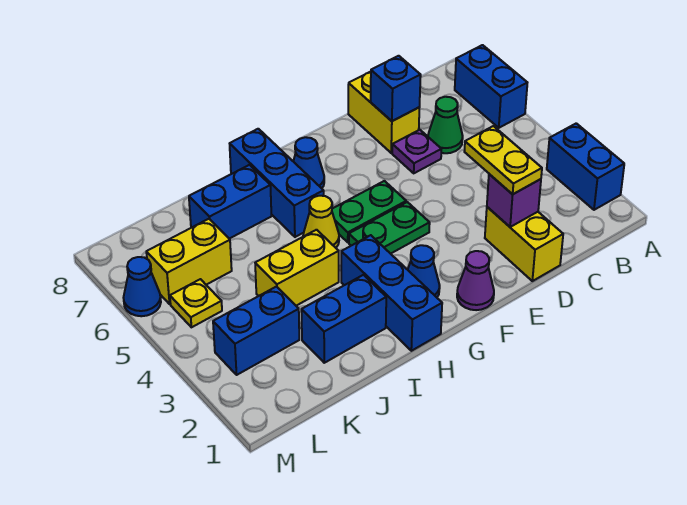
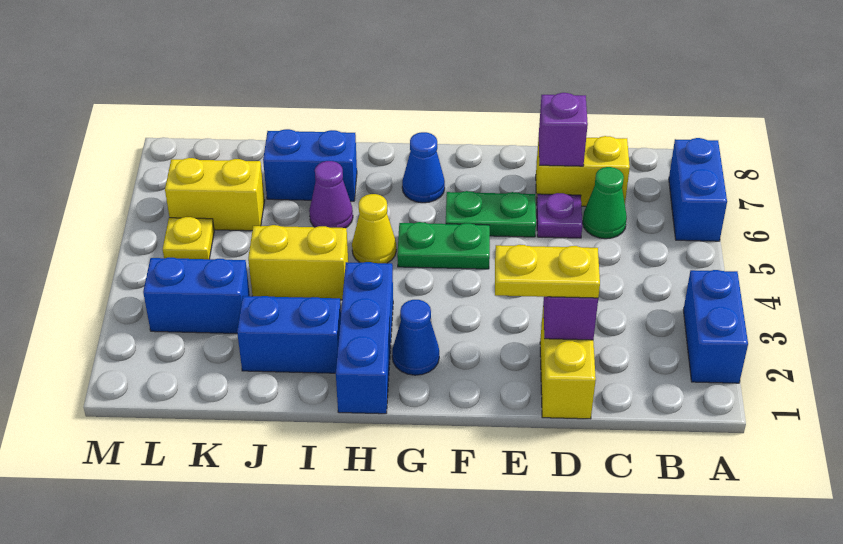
yellow 1x2 plate [464,126,542,194] -> yellow 1x2 plate turned to [495,245,600,298]
yellow 1x2 brick [348,72,419,153] -> yellow 1x2 brick turned to [536,136,630,206]
blue 1x1 brick [371,56,421,121] -> purple 1x1 brick [539,93,588,166]
purple 1x1 cone [457,251,494,310] -> purple 1x1 cone moved to [309,161,353,228]
green 1x2 plate [349,202,430,254] -> green 1x2 plate moved to [446,191,536,237]
blue 1x3 brick [230,129,324,237] -> none
blue 1x1 cone [123,257,161,316] -> none

